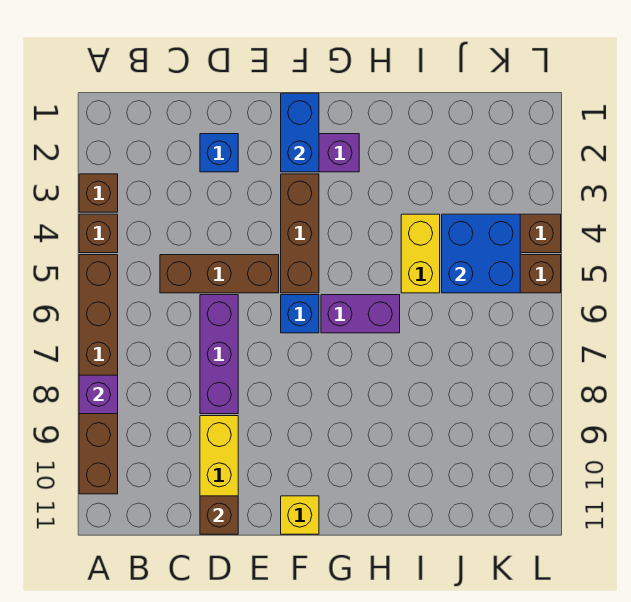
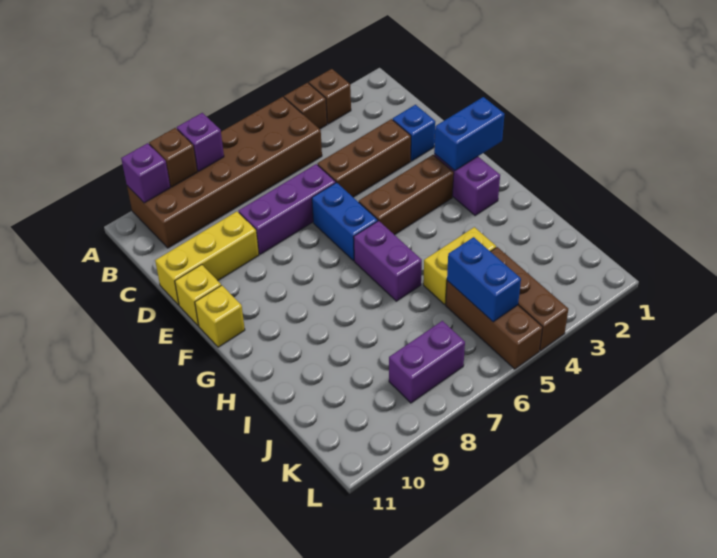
brown 1x6 brick [79,255,118,494] -> brown 2x6 brick [127,97,322,248]
none -> purple 1x1 brick [121,143,170,203]
brown 1x3 brick [160,255,279,293] -> brown 1x3 brick turned to [317,119,411,197]
brown 1x1 brick [200,496,238,534] -> brown 1x1 brick moved to [149,128,197,187]
none -> yellow 1x1 brick [175,265,221,326]
blue 1x1 brick [281,295,319,333] -> blue 1x2 brick [312,183,378,261]
blue 2x2 brick [442,214,520,293] -> blue 1x2 brick [447,237,521,322]
none -> purple 1x2 brick [389,321,465,403]

